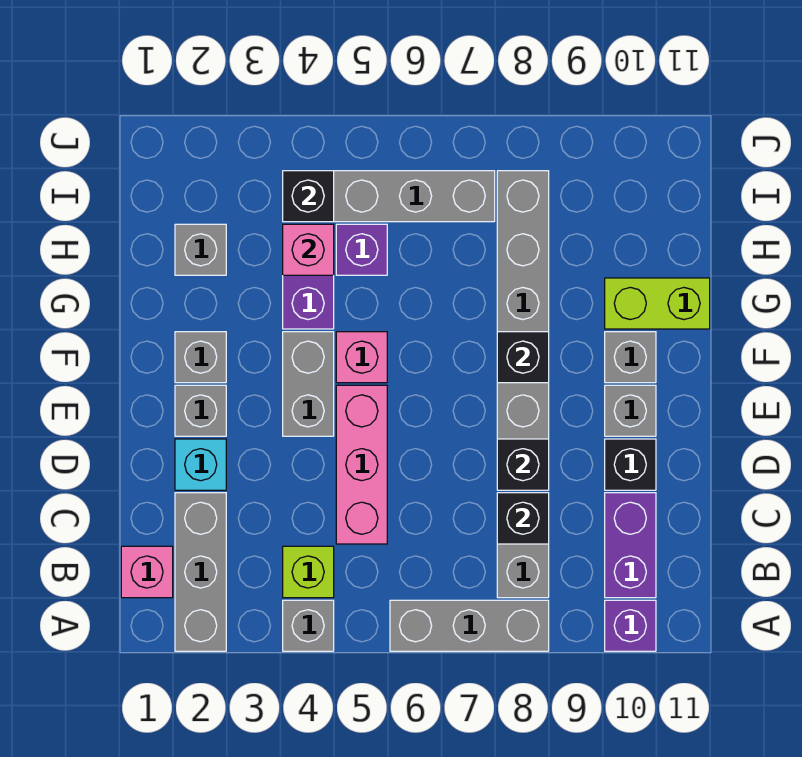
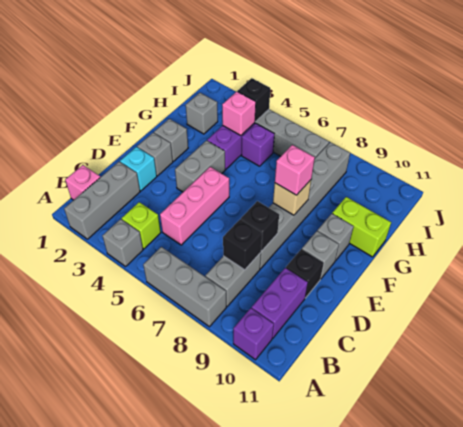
pink 1x1 brick [336,332,387,383] -> pink 1x1 brick moved to [275,145,315,195]
black 1x1 brick [497,332,549,383] -> tan 1x1 brick [273,180,311,215]

